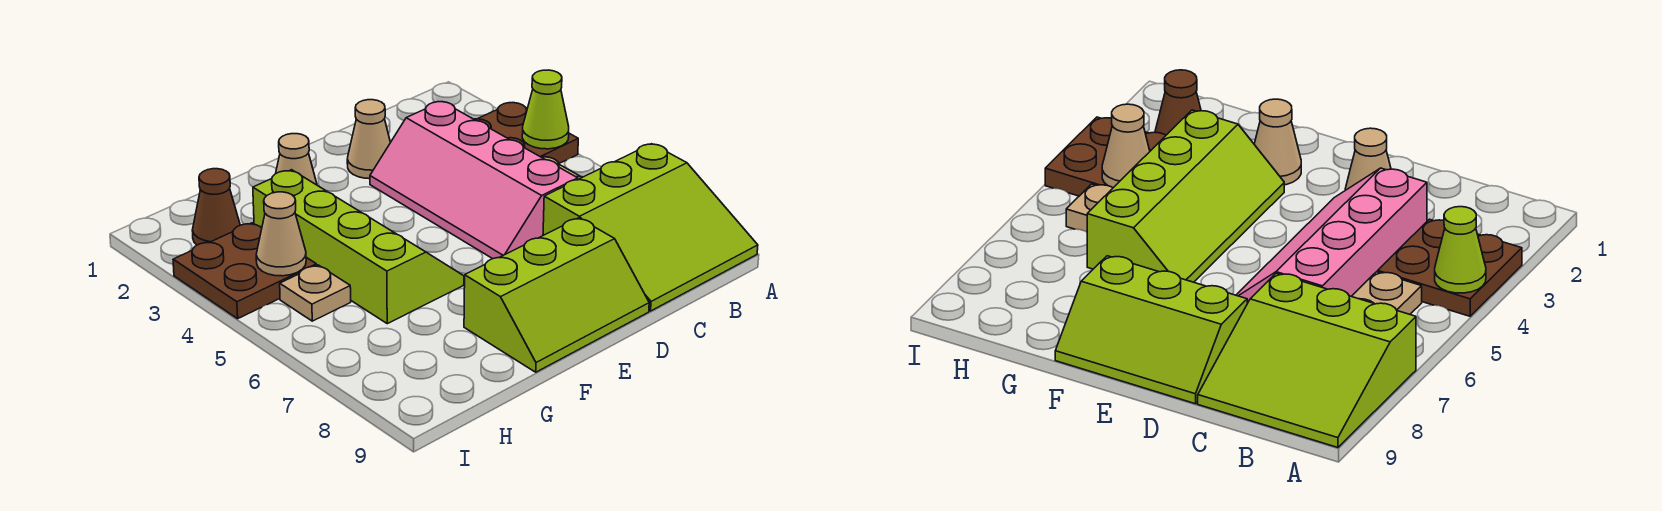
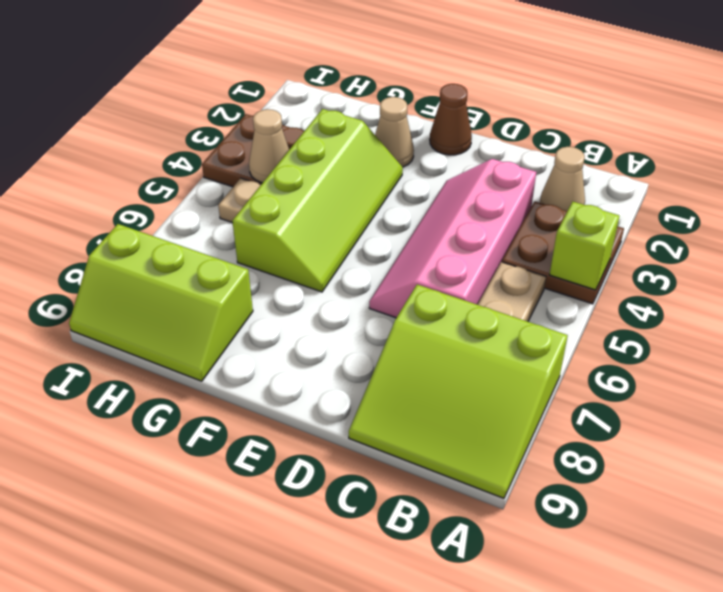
lime 1x1 cone [522,70,569,149] -> lime 1x1 brick [550,202,619,290]
tan 1x1 cone [347,100,390,179] -> tan 1x1 cone moved to [540,147,585,211]
lime 2x3 slope [464,218,649,372] -> lime 2x3 slope moved to [69,224,253,381]
brown 1x1 cone [192,169,240,245] -> brown 1x1 cone moved to [430,84,472,155]

